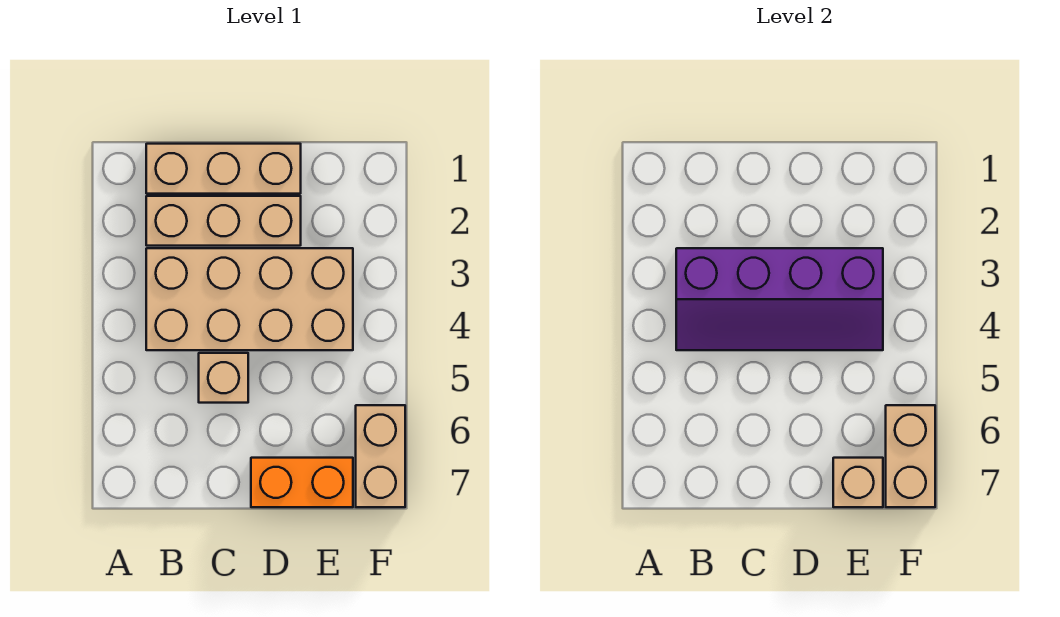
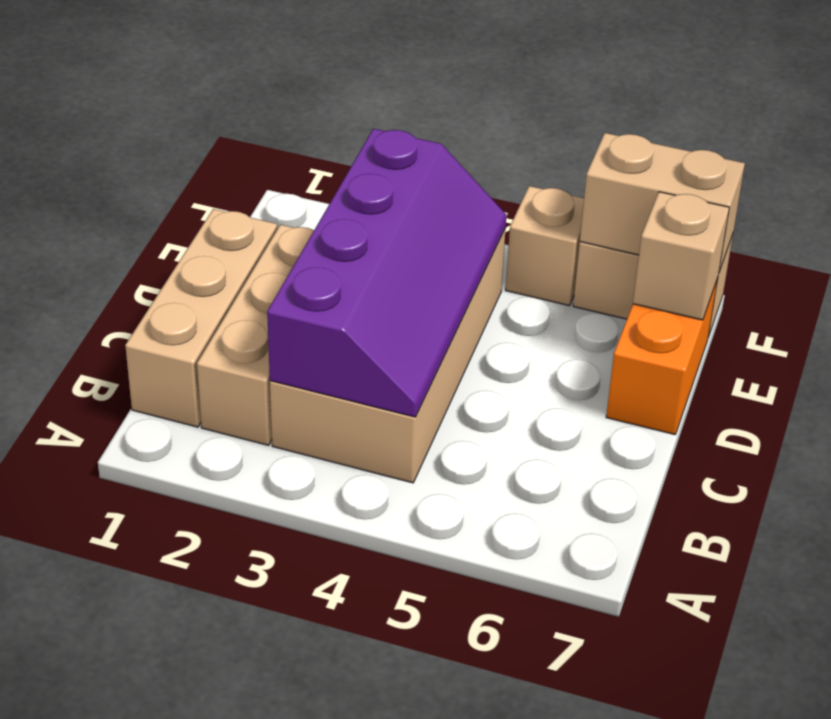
tan 1x1 brick [199,353,248,403] -> tan 1x1 brick moved to [506,186,584,306]

